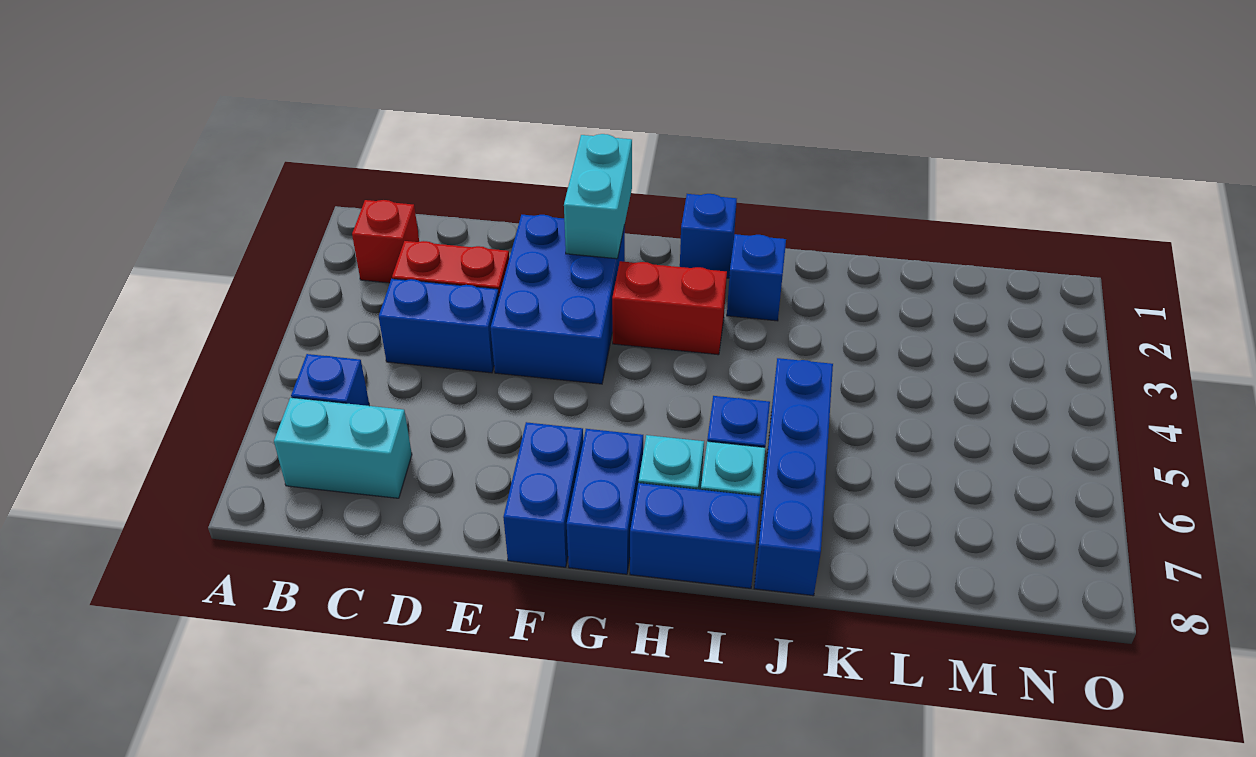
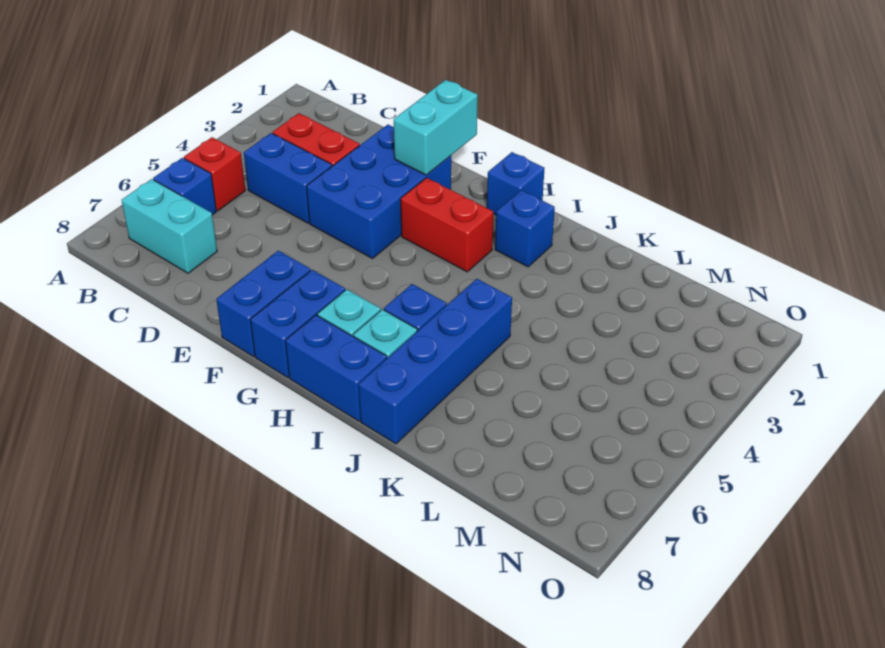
red 1x1 brick [352,200,419,283] -> red 1x1 brick moved to [184,137,245,211]

